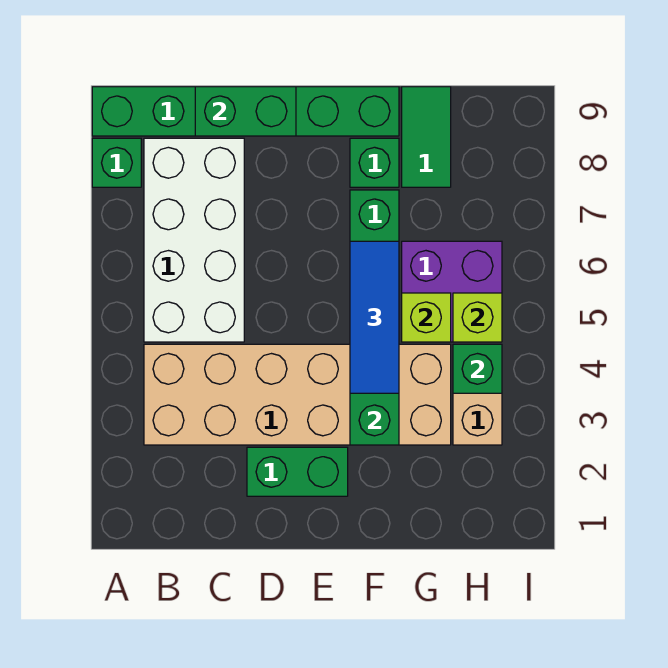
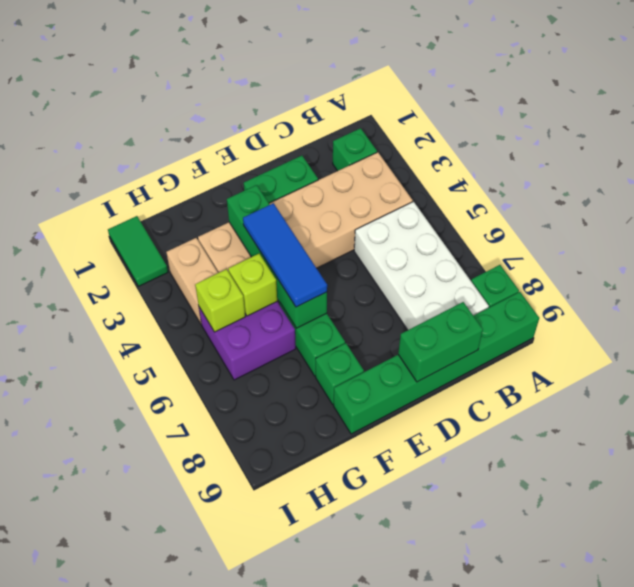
green 1x2 tile [402,87,451,187] -> green 1x2 tile moved to [108,216,168,286]
green 1x1 brick [453,344,502,393] -> green 1x1 brick moved to [333,128,377,171]

